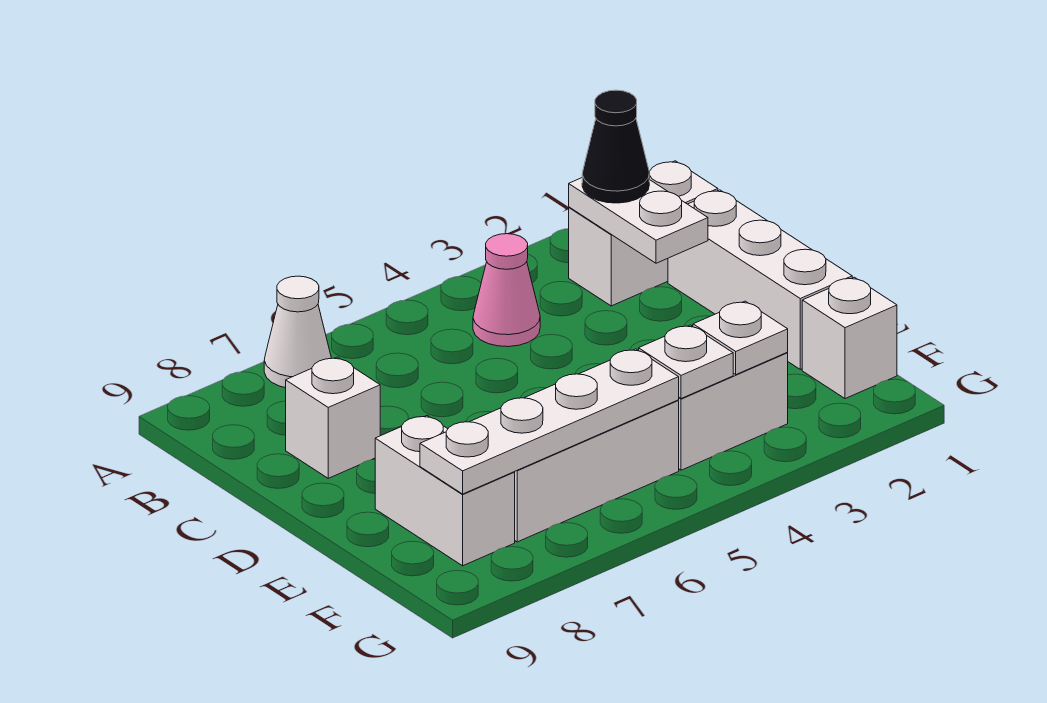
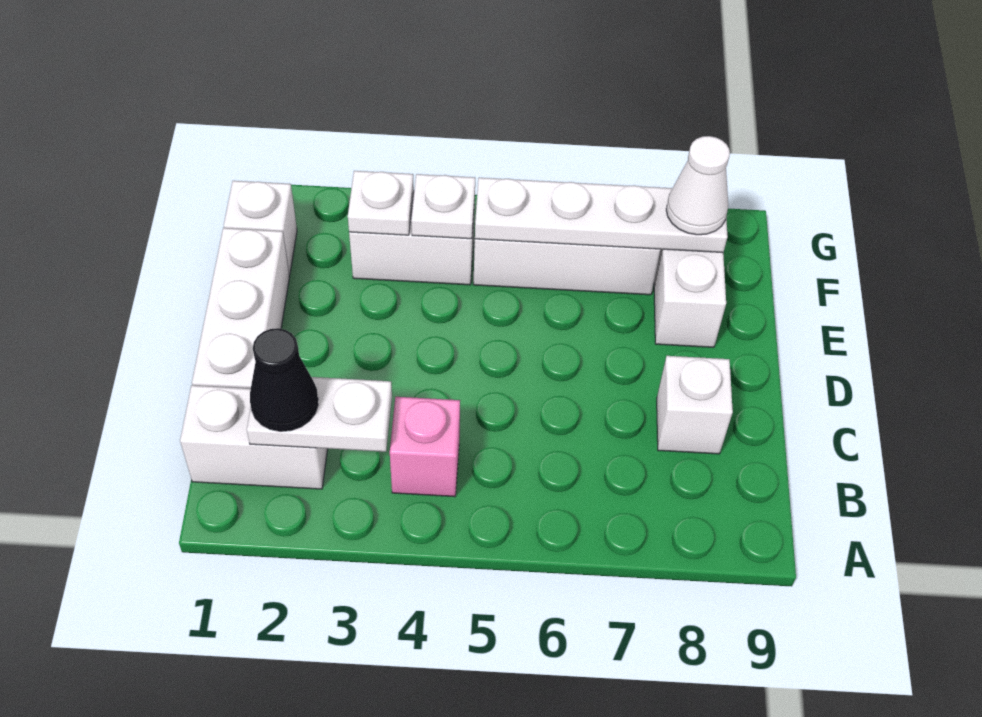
white 1x1 cone [264,276,331,388] -> white 1x1 cone moved to [666,136,730,235]
white 1x2 plate [569,178,708,263] -> white 1x2 plate turned to [247,377,392,452]
pink 1x1 cone [473,234,540,347] -> pink 1x1 brick [390,397,460,497]

